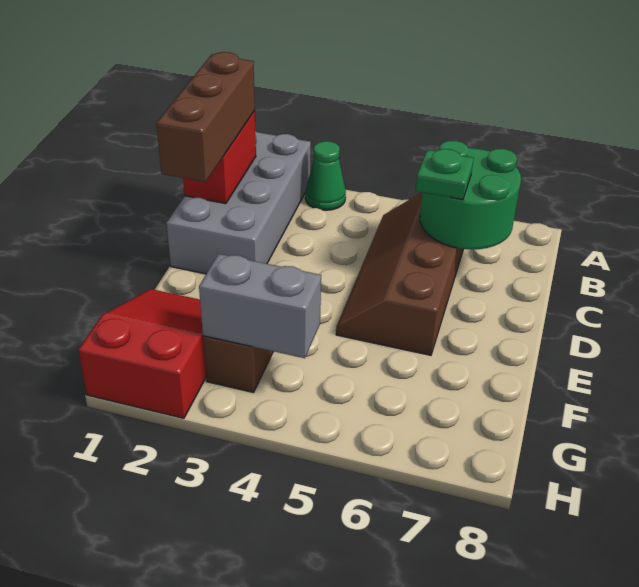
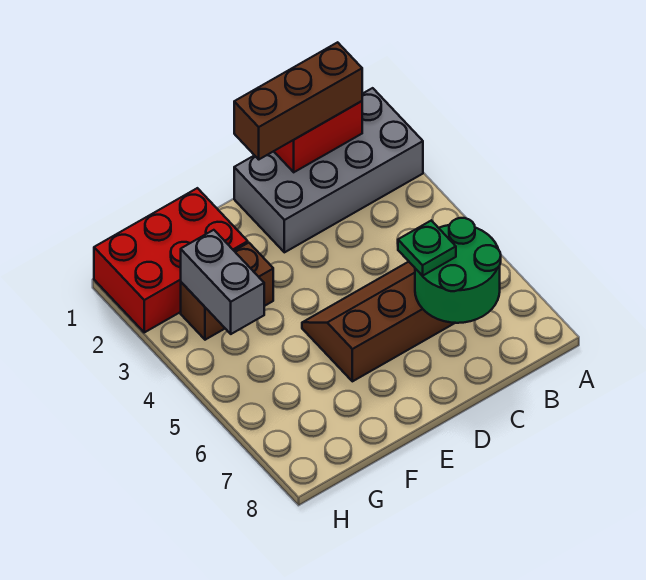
green 1x1 cone [305,141,346,210] -> none
red 2x3 slope [78,289,206,418] -> red 2x3 brick [94,188,248,332]

